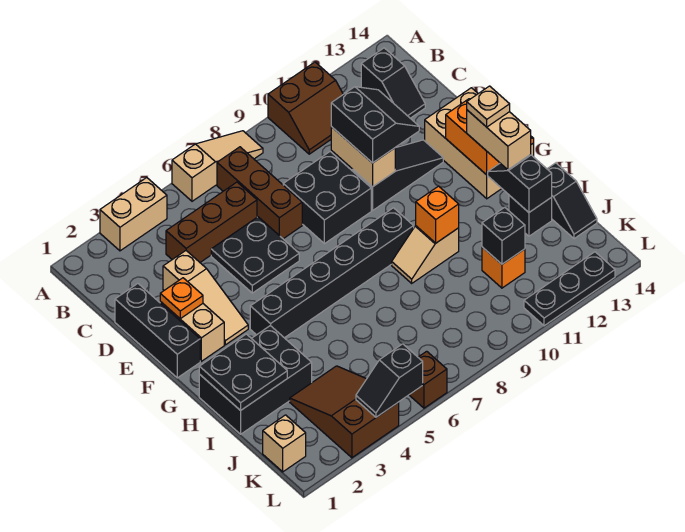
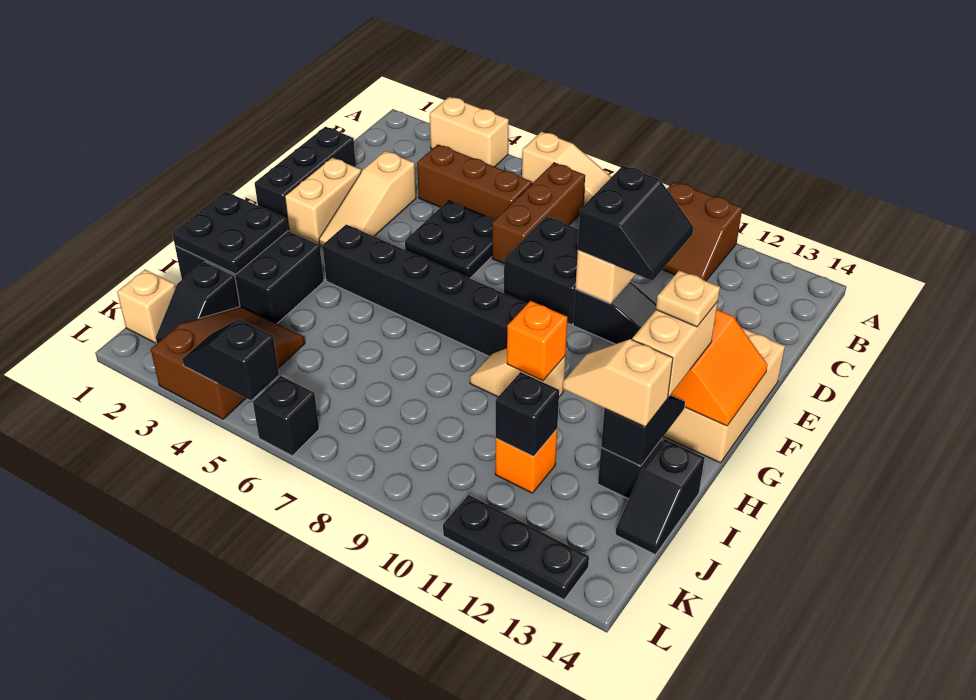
black 1x2 slope [361,48,425,118] -> black 1x2 slope moved to [155,262,240,343]
orange 1x1 plate [160,278,203,319] -> none
none -> tan 1x2 slope [563,339,673,427]
brown 1x1 brick [409,351,447,408] -> black 1x1 brick [253,376,319,456]

